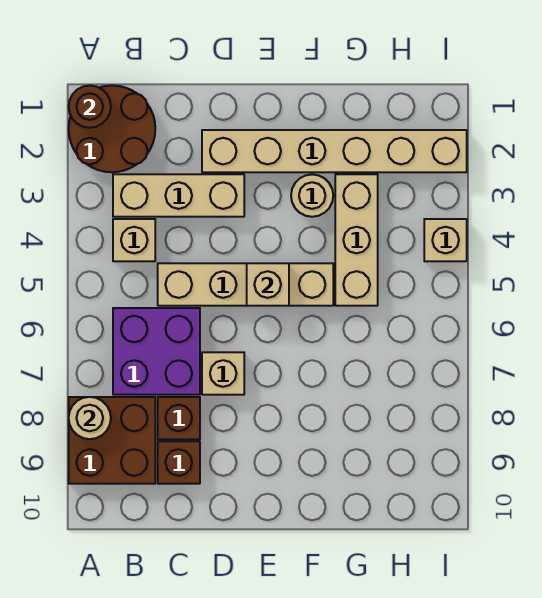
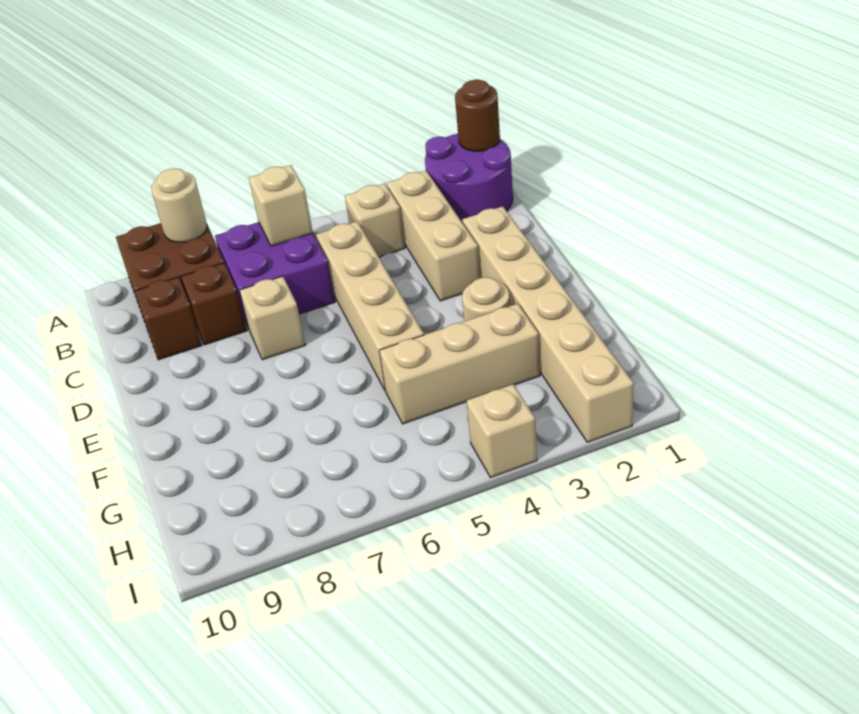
brown 2x2 round brick [69,86,155,172] -> purple 2x2 round brick [425,134,513,223]
tan 1x1 brick [247,263,289,306] -> tan 1x1 brick moved to [249,165,313,246]

